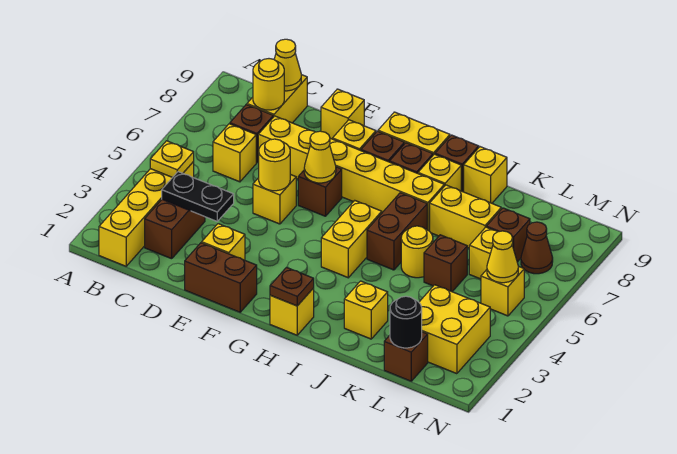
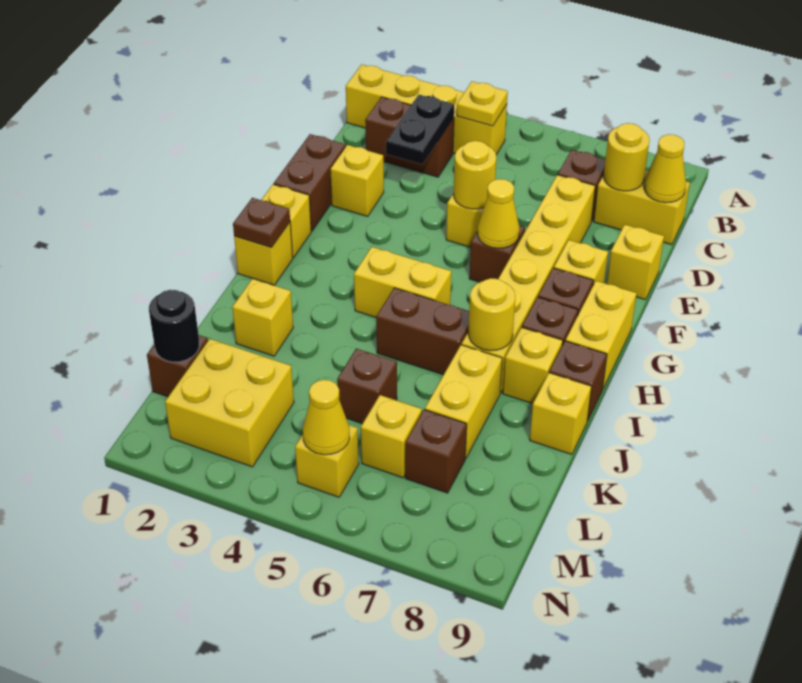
yellow 1x1 brick [213,124,256,182] -> yellow 1x1 brick moved to [261,184,311,258]
yellow 1x1 round brick [401,226,433,278] -> yellow 1x1 round brick moved to [468,278,515,351]
brown 1x1 cone [521,222,553,274] -> none

